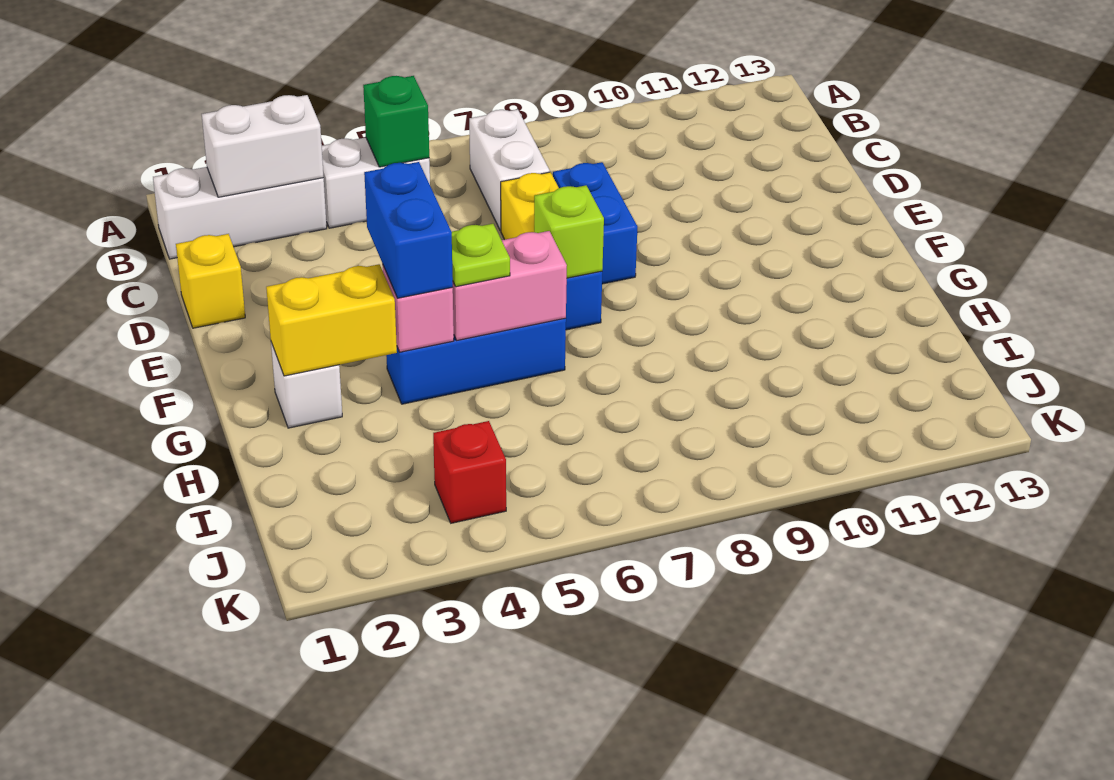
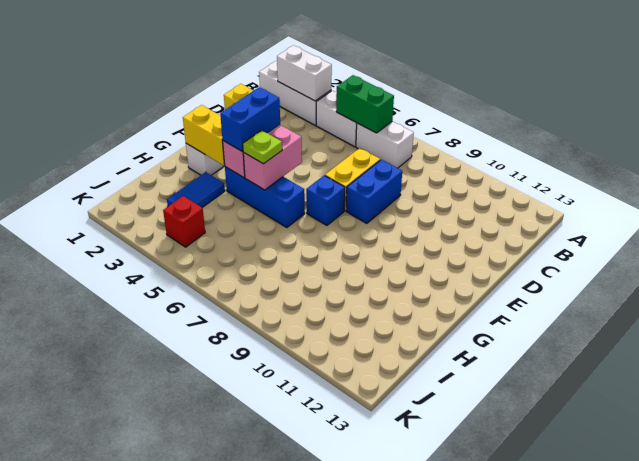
green 1x1 brick [363,76,429,167] -> green 1x2 brick [336,75,394,133]
white 1x2 brick [469,109,550,231] -> white 1x2 brick turned to [356,121,414,168]
lime 1x1 brick [534,185,604,278] -> none
pink 1x2 brick [453,231,567,340] -> pink 1x2 brick turned to [243,126,302,190]
none -> blue 1x2 tile [167,172,225,208]

